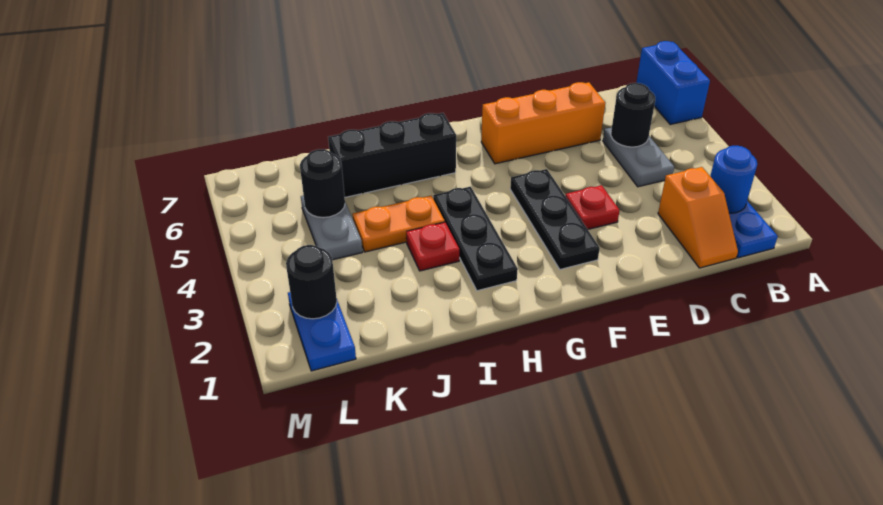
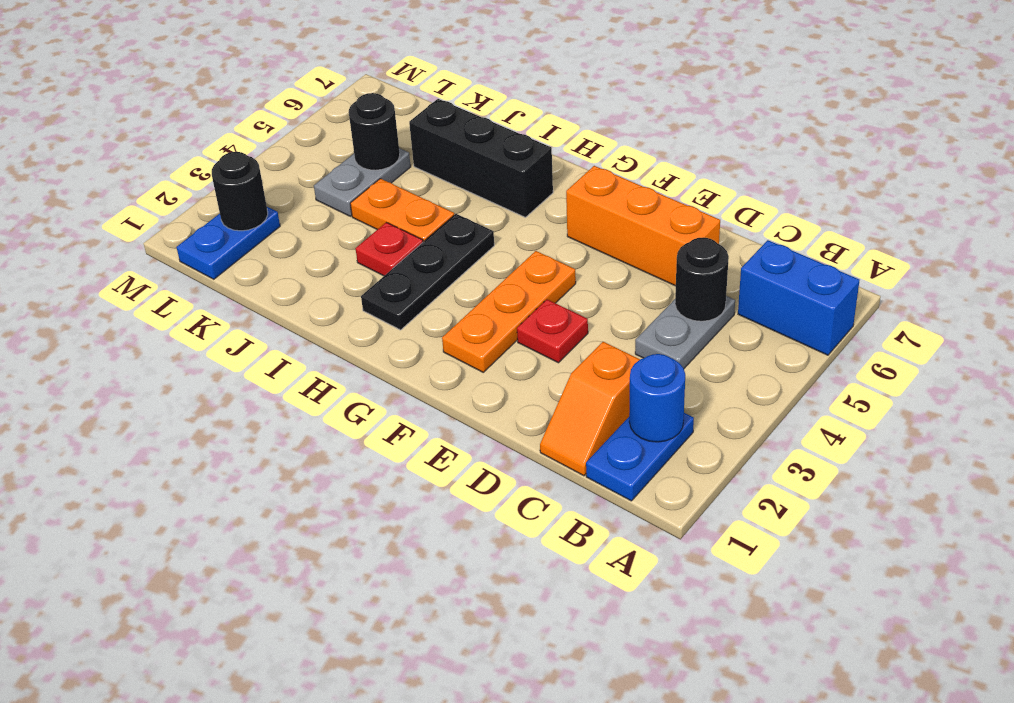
blue 1x2 brick [636,41,710,124] -> blue 1x2 brick turned to [738,240,860,355]
black 1x3 plate [510,169,600,269] -> orange 1x3 plate [442,251,576,372]

